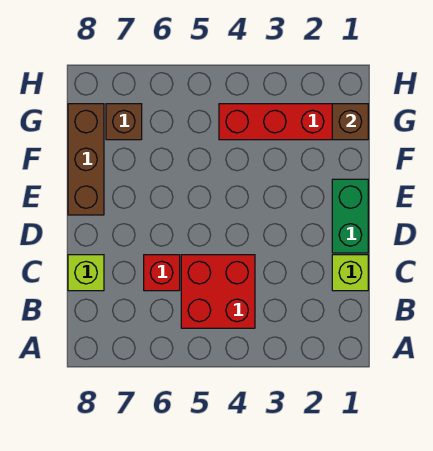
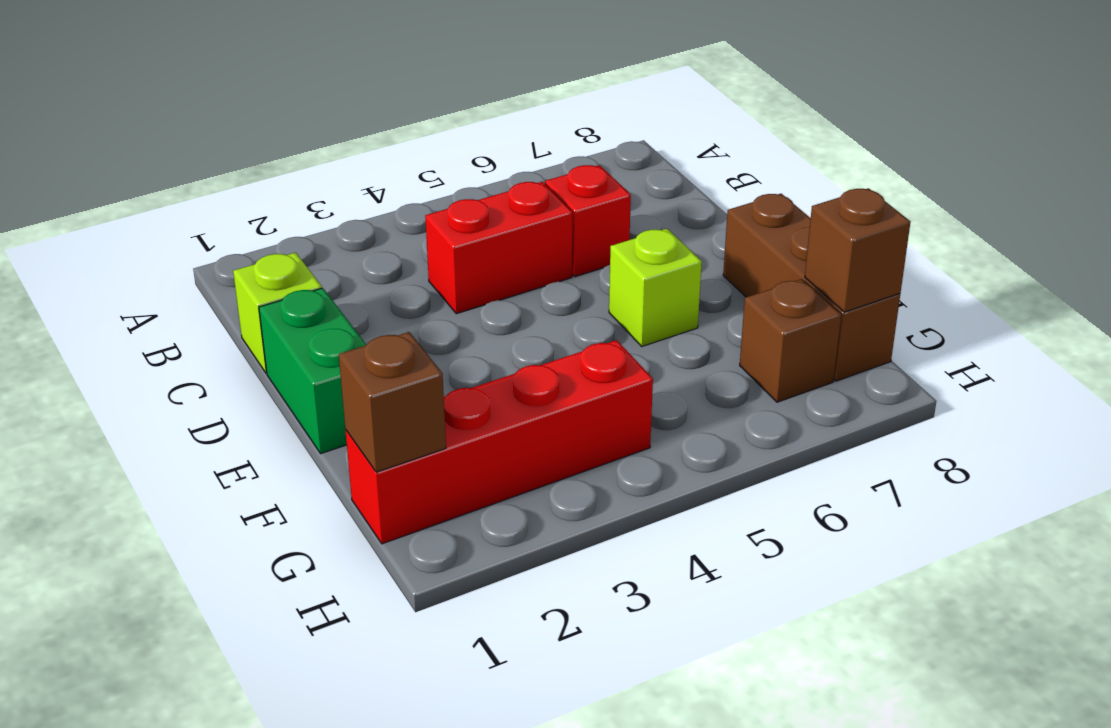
red 2x2 brick [181,255,255,328] -> red 1x2 brick [425,182,572,314]
lime 1x1 brick [68,255,104,291] -> lime 1x1 brick moved to [609,229,702,346]
none -> brown 1x1 brick [805,188,910,312]

